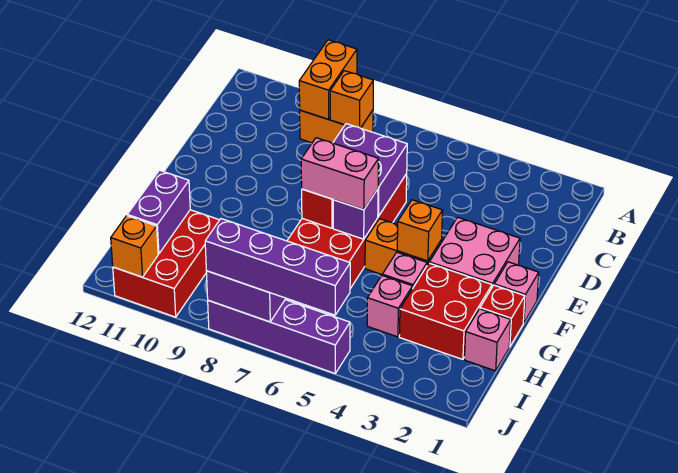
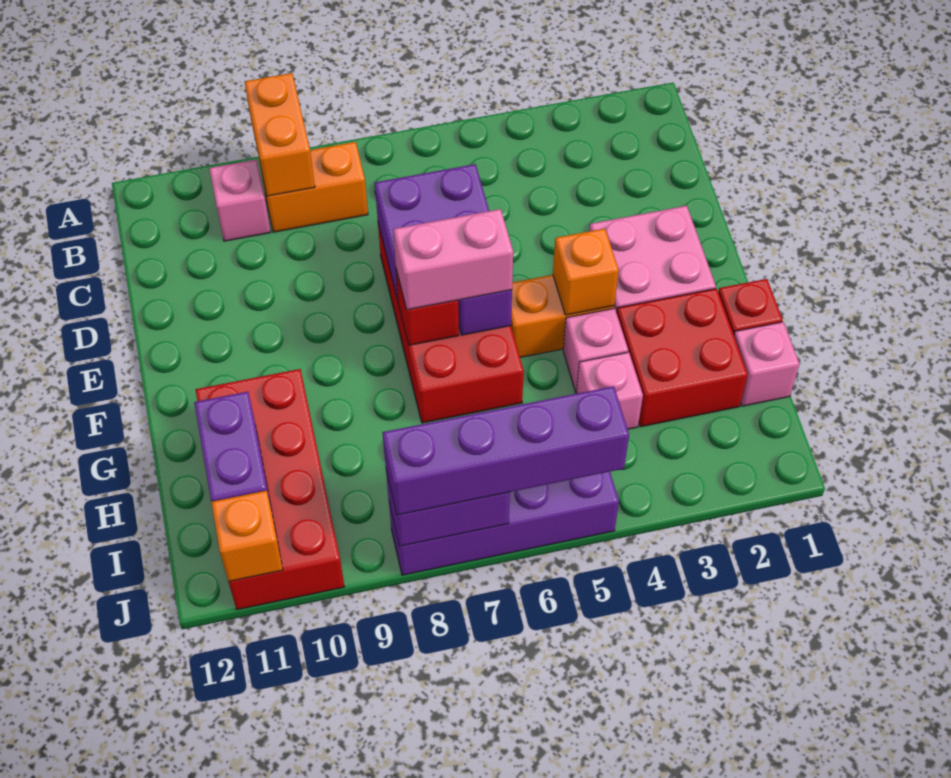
orange 1x1 brick [330,71,373,128] -> none
pink 1x1 brick [494,262,539,323] -> pink 1x1 brick moved to [209,160,270,241]
red 2x3 brick [113,210,219,317] -> red 2x4 brick [195,369,344,610]

